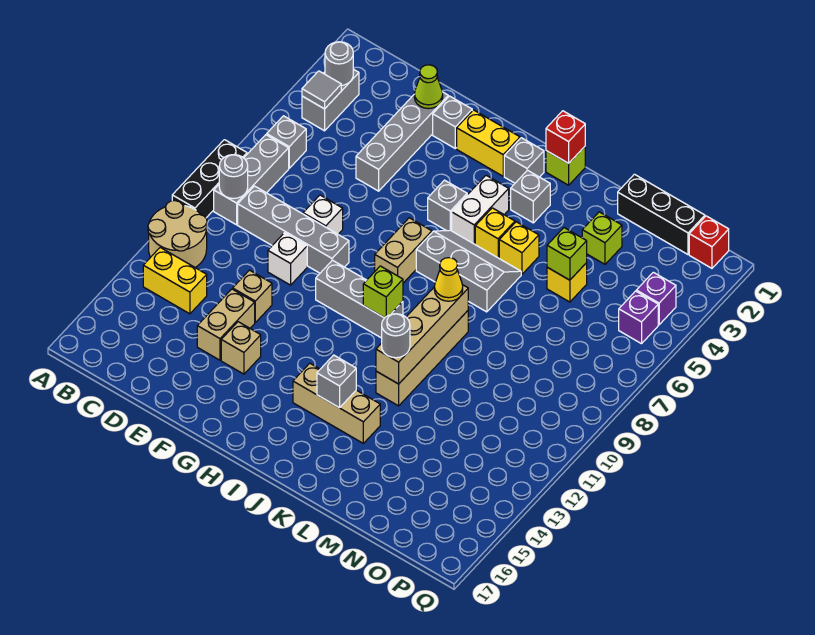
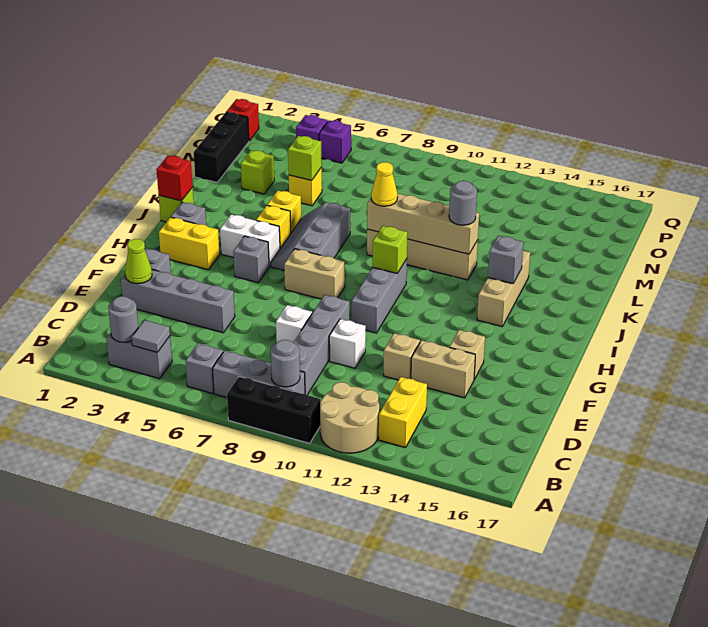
yellow 1x2 brick [457,110,520,176] -> yellow 1x2 brick turned to [159,217,220,270]
grey 1x1 brick [511,170,550,223] -> none

